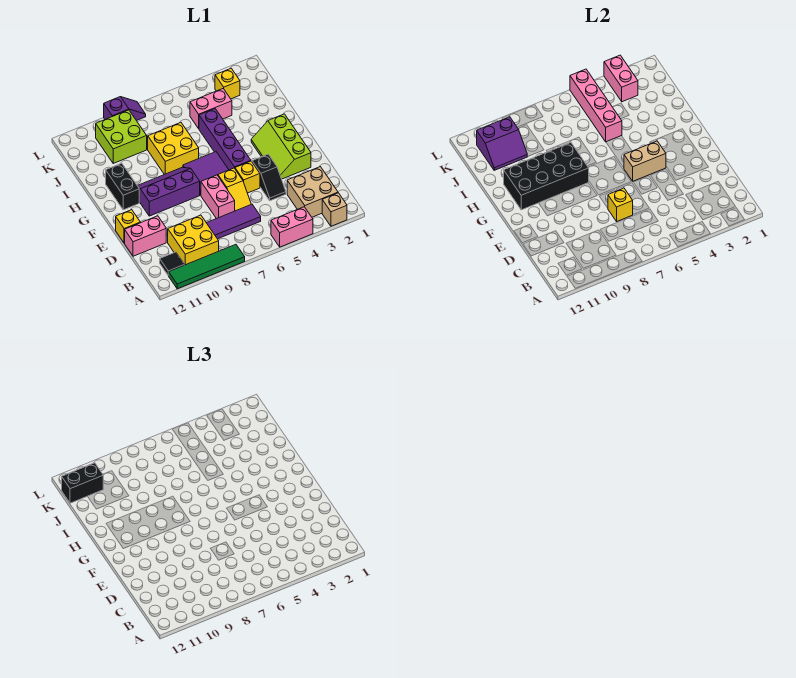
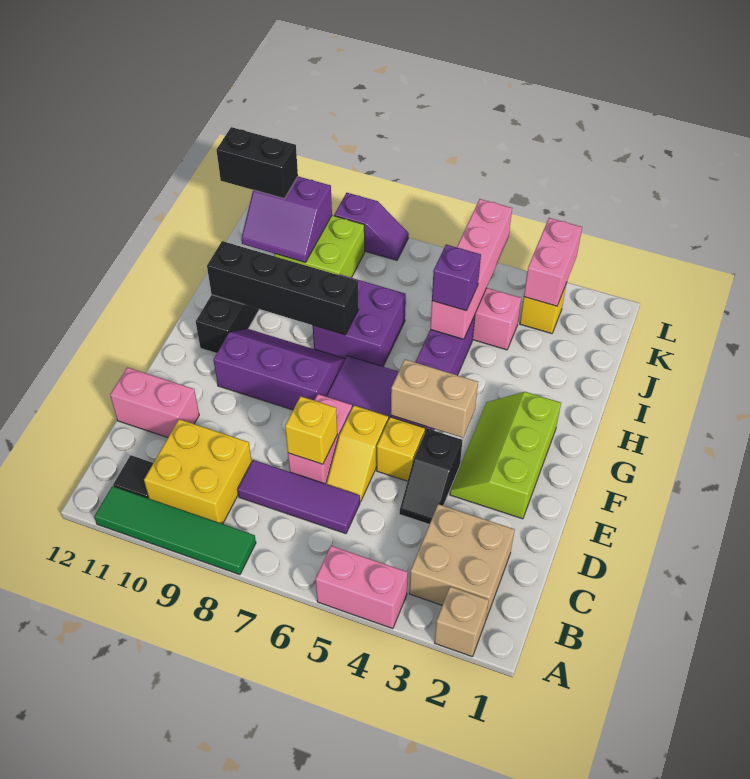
yellow 1x1 brick [116,210,140,243] -> none
black 2x4 brick [504,143,589,210] -> black 1x4 brick [207,241,359,335]
yellow 2x2 brick [148,123,199,175] -> purple 2x2 brick [313,275,406,366]
none -> purple 1x1 brick [432,245,481,311]

